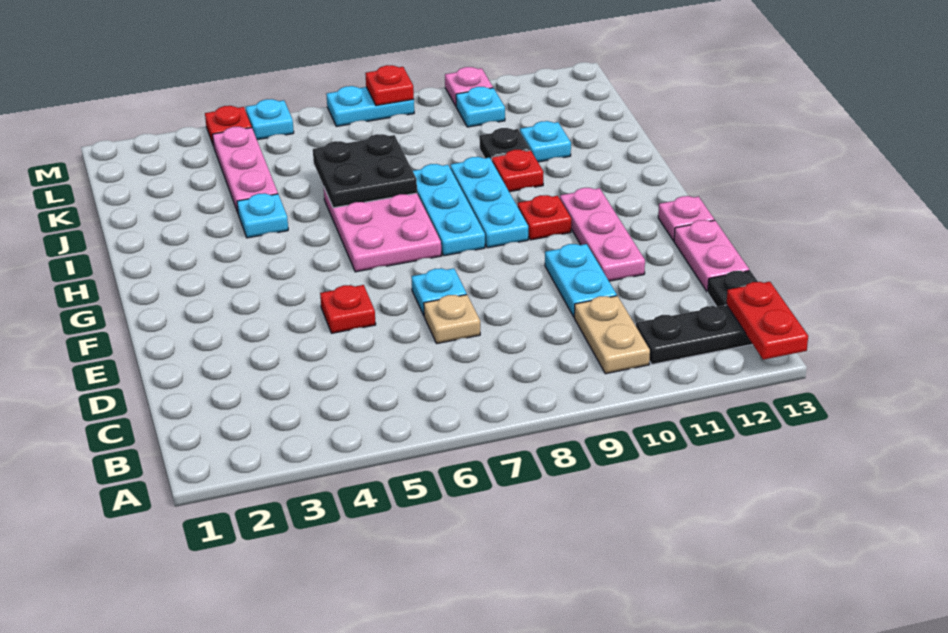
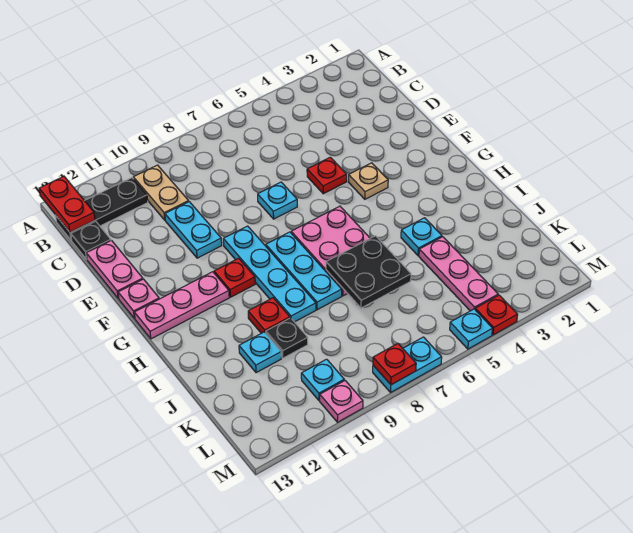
tan 1x1 plate [424,295,480,343] -> tan 1x1 plate moved to [348,163,388,199]
pink 1x3 plate [560,188,645,281] -> pink 1x3 plate turned to [134,272,229,339]
cyan 1x3 plate [450,157,528,248] -> cyan 1x4 plate [223,226,316,322]

